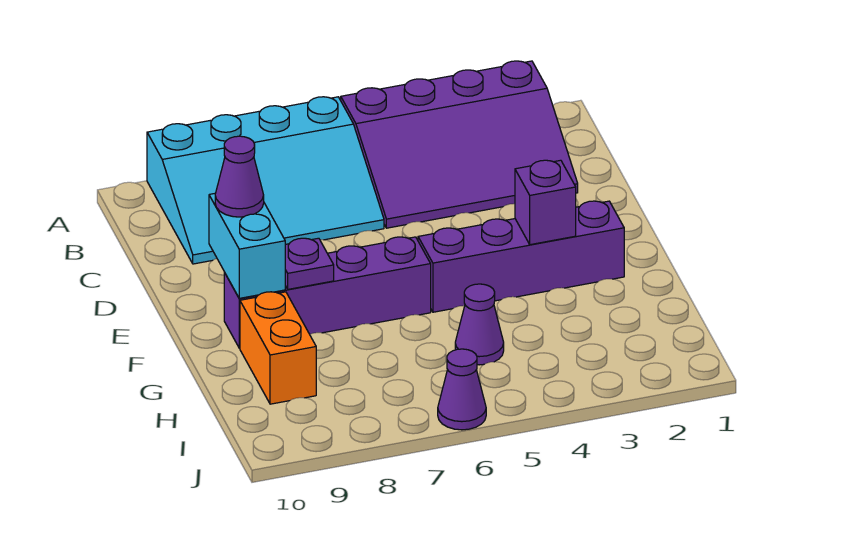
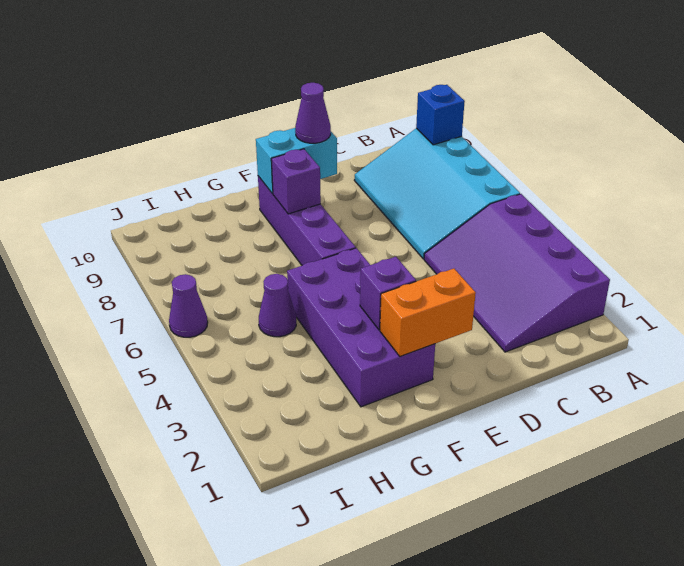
none -> blue 1x1 brick [416,85,465,145]
purple 1x4 brick [418,201,624,312] -> purple 2x4 brick [287,248,435,407]
purple 1x1 plate [285,238,334,289] -> purple 1x1 brick [271,149,321,214]
orange 1x2 brick [240,292,316,404] -> orange 1x2 brick moved to [380,269,476,356]

